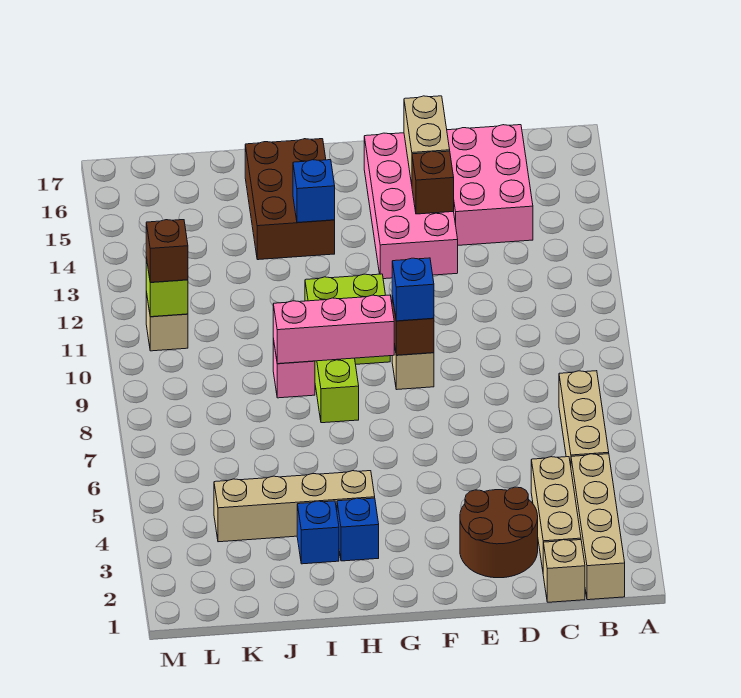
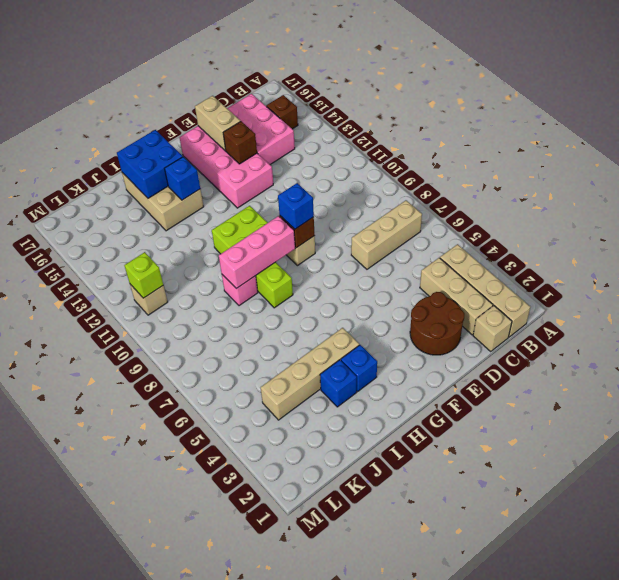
tan 1x3 brick [559,371,609,465] -> tan 1x3 brick turned to [351,200,422,269]
brown 2x3 brick [245,139,335,260] -> tan 2x3 brick [122,173,204,231]
none -> blue 2x2 brick [117,130,183,198]
brown 1x1 brick [146,220,188,282] -> brown 1x1 brick moved to [266,95,298,129]

